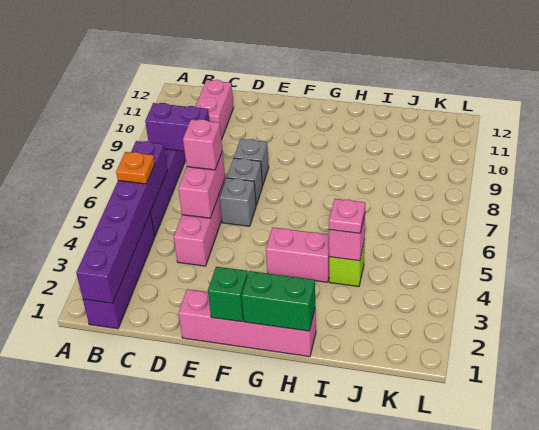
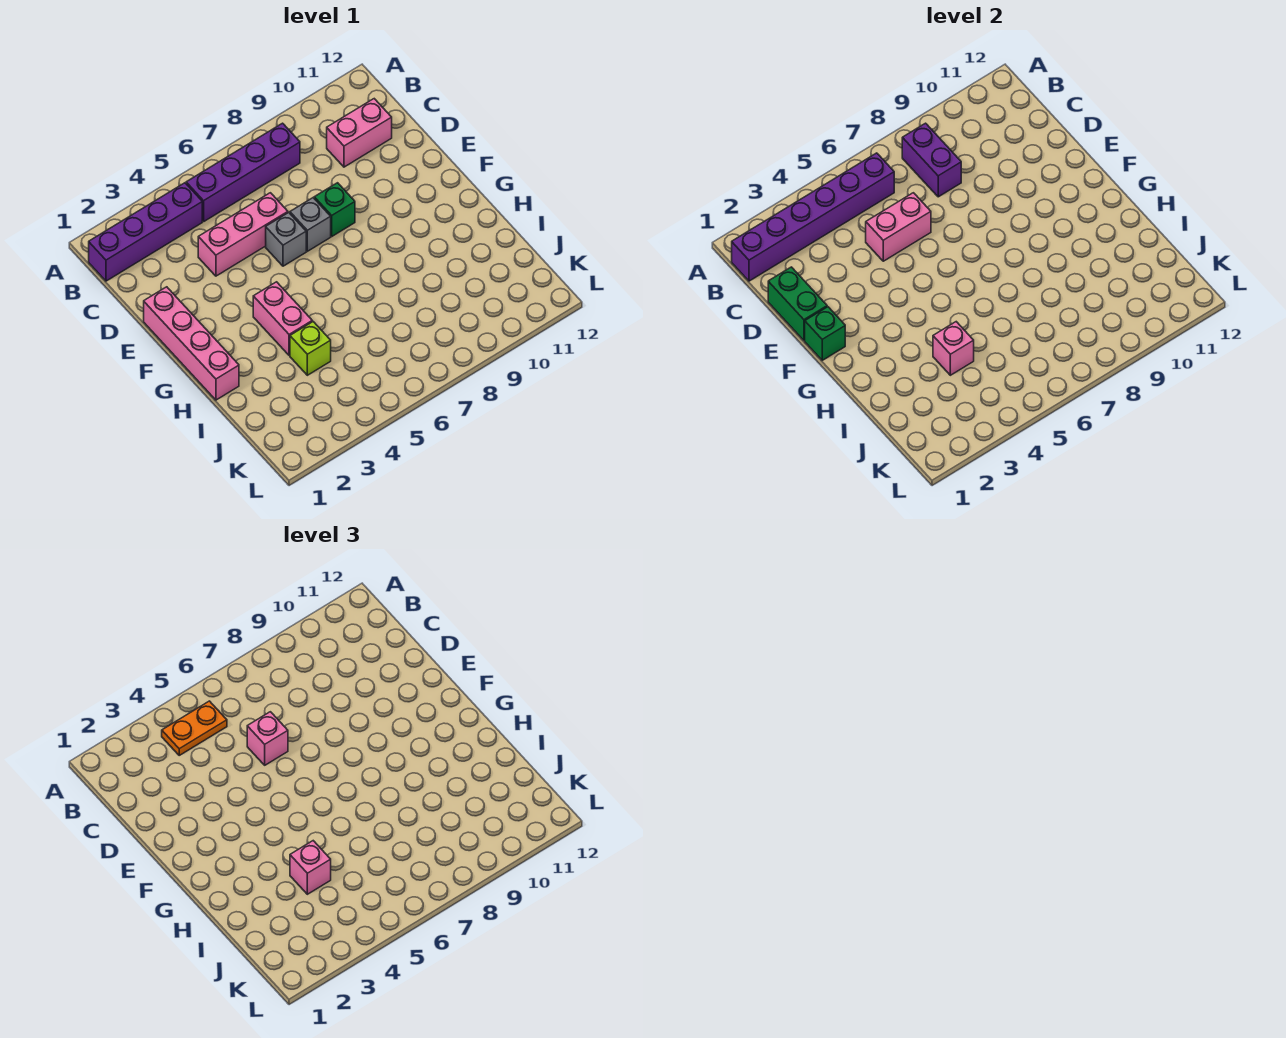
orange 1x1 plate [116,152,155,184] -> orange 1x2 plate [162,701,227,755]
grey 1x1 brick [234,139,269,185] -> green 1x1 brick [314,183,355,236]
green 1x2 brick [242,271,315,331] -> green 1x2 brick moved to [768,267,827,341]
pink 1x1 plate [329,199,365,233] -> pink 1x1 brick [290,841,331,894]

